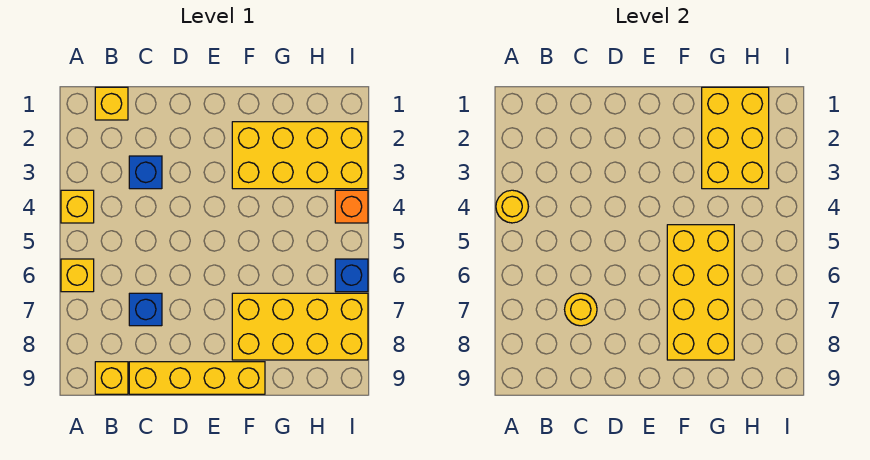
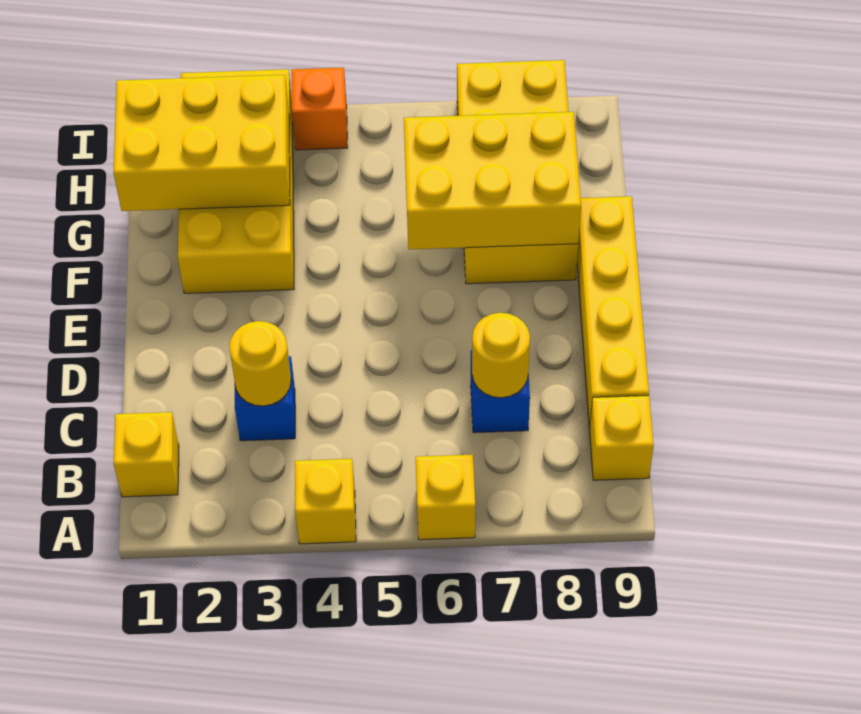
yellow 1x1 round brick [496,190,529,223] -> yellow 1x1 round brick moved to [229,321,291,406]
yellow 2x4 brick [667,225,734,360] -> yellow 2x3 brick [404,112,581,249]
blue 1x1 brick [335,259,368,292] -> none

